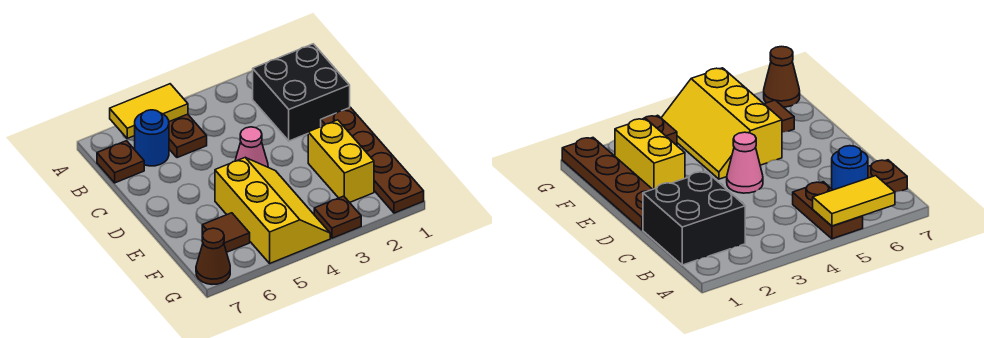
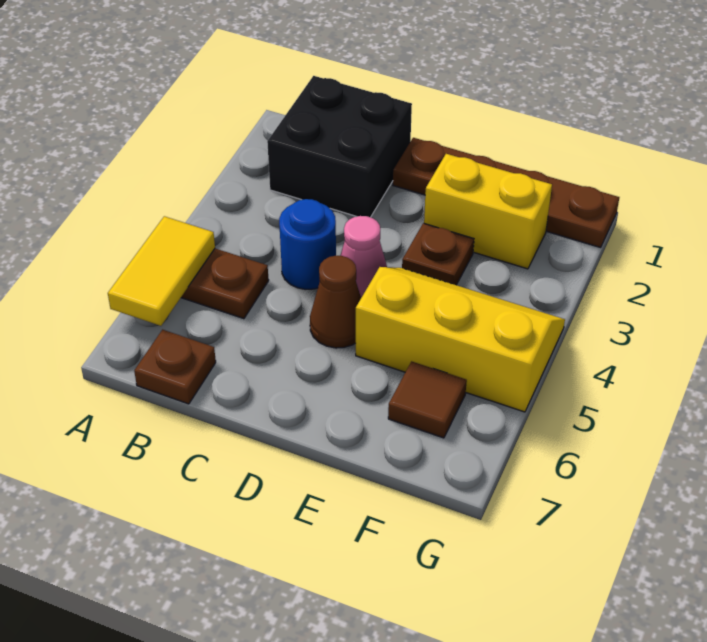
blue 1x1 round brick [135,110,169,166] -> blue 1x1 round brick moved to [279,199,336,289]
brown 1x1 plate [314,196,361,238] -> brown 1x1 plate moved to [402,223,474,285]
brown 1x1 cone [196,228,230,284] -> brown 1x1 cone moved to [310,256,361,348]

